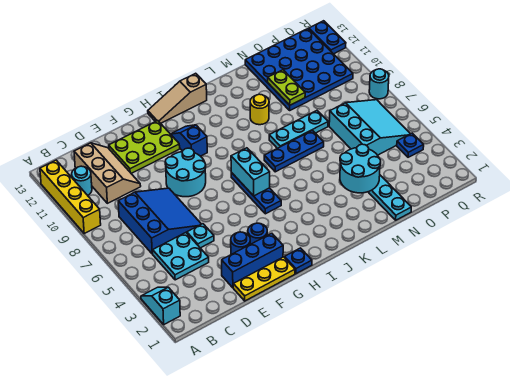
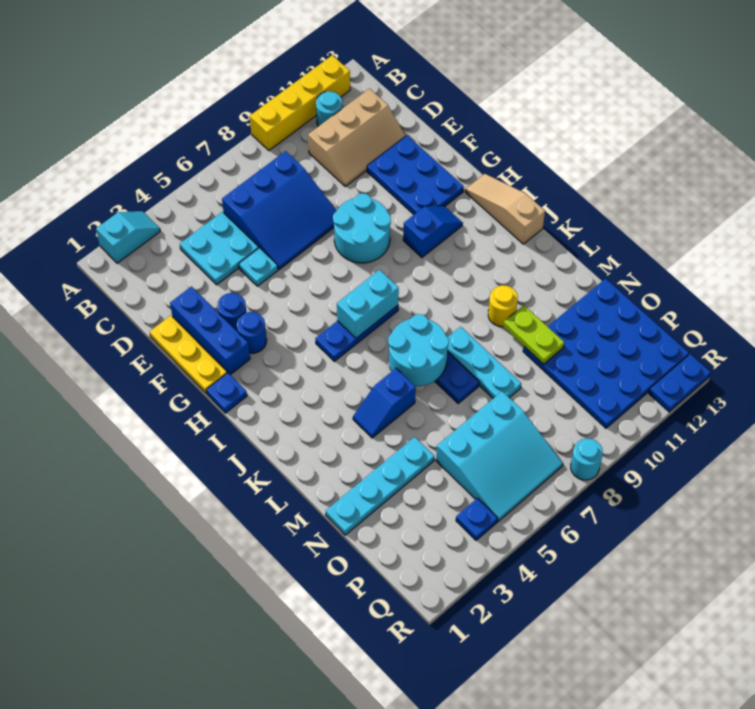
lime 2x3 plate [109,121,180,173] -> blue 2x3 plate [367,136,464,215]
none -> blue 1x2 slope [353,368,416,438]
cyan 2x2 round brick [340,144,381,193] -> cyan 2x2 round brick moved to [388,314,449,386]
lime 1x2 plate [268,70,305,105] -> lime 1x2 plate turned to [503,305,564,364]

